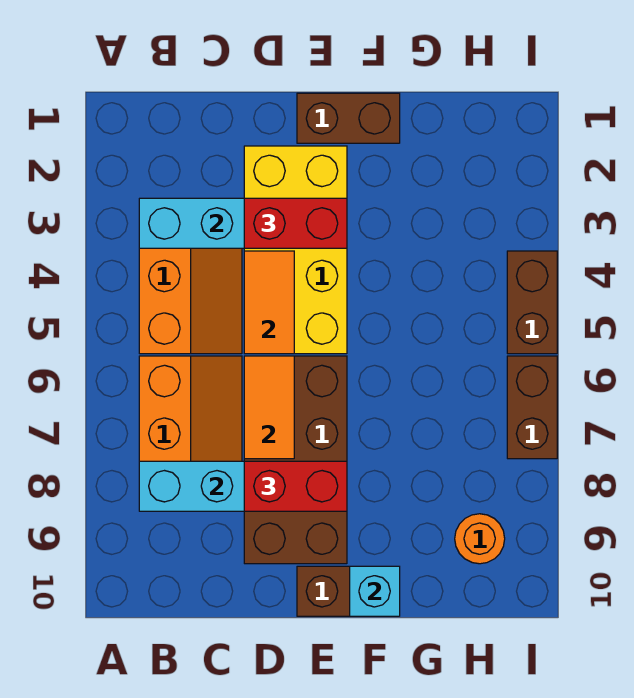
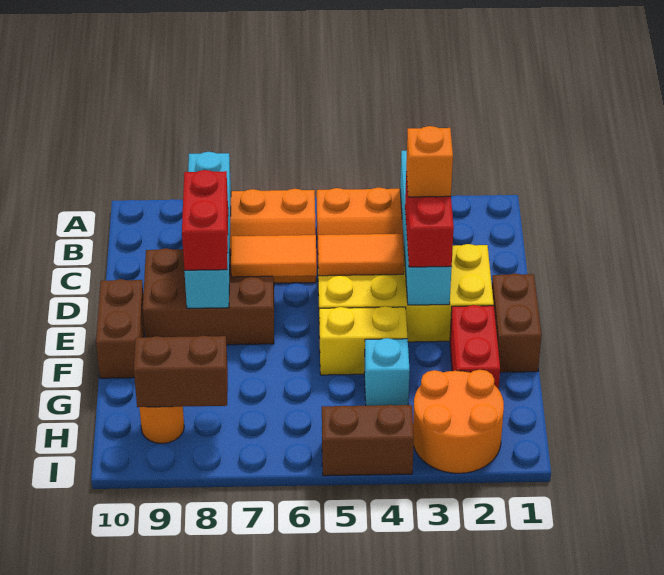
none -> orange 1x1 brick [406,126,453,197]
brown 2x4 brick [244,356,347,564] -> brown 2x3 brick [143,248,274,345]
none -> red 1x2 brick [450,305,500,389]
none -> yellow 1x2 brick [319,306,407,375]
cyan 1x1 brick [350,566,400,616] -> cyan 1x1 brick moved to [364,338,410,406]
none -> orange 2x2 round brick [413,370,504,473]
brown 1x2 brick [507,356,557,459] -> brown 1x2 brick moved to [134,335,228,407]

